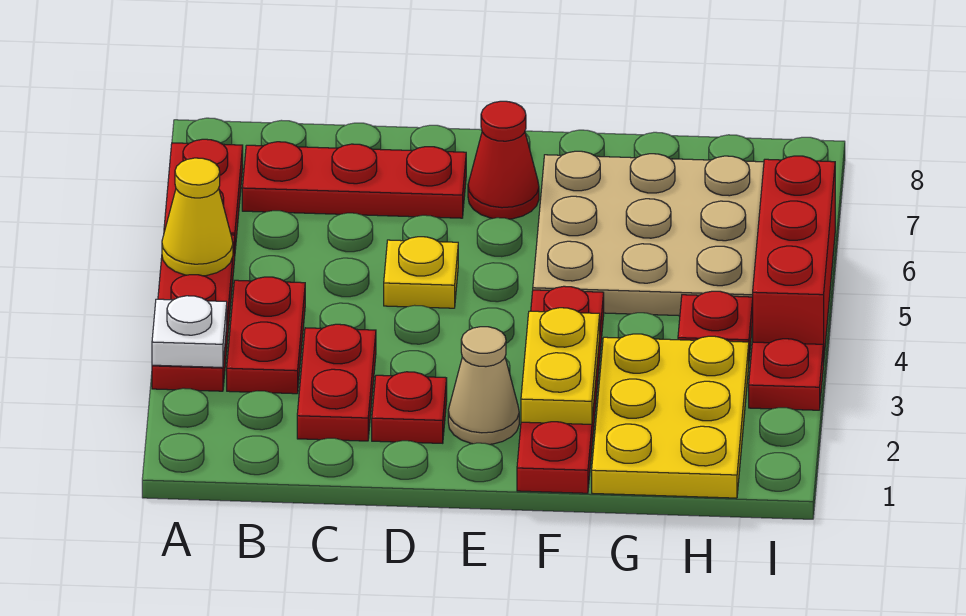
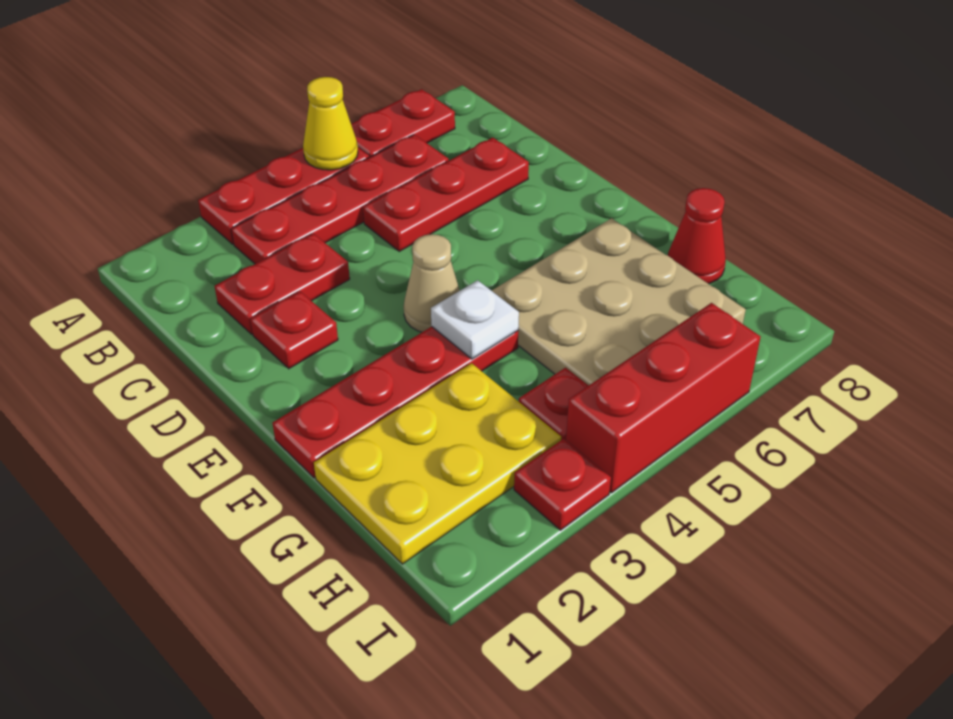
white 1x1 plate [152,296,227,367] -> white 1x1 plate moved to [431,280,519,359]
red 1x2 plate [227,277,305,394] -> red 1x4 plate [231,134,449,264]
red 1x3 plate [242,142,466,218] -> red 1x3 plate turned to [363,137,529,251]
yellow 1x1 plate [384,237,458,308] -> none
tan 1x1 cone [448,327,519,444] -> tan 1x1 cone moved to [404,234,460,332]
red 1x1 cone [468,101,539,219] -> red 1x1 cone moved to [668,188,726,284]
yellow 1x2 plate [521,308,600,424] -> none

